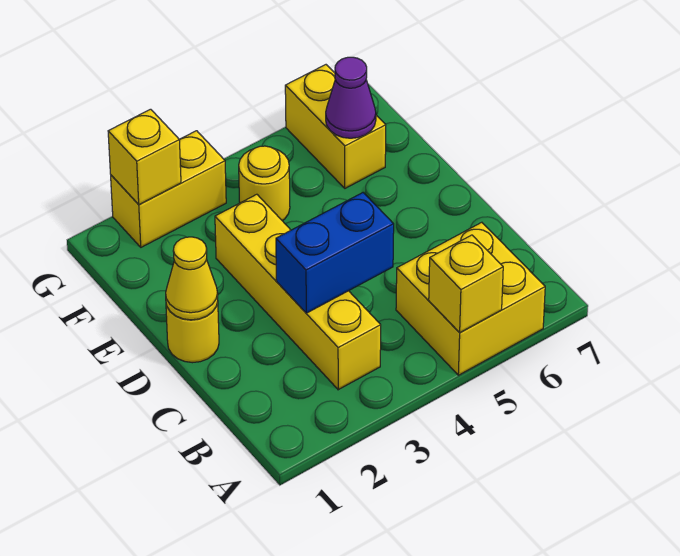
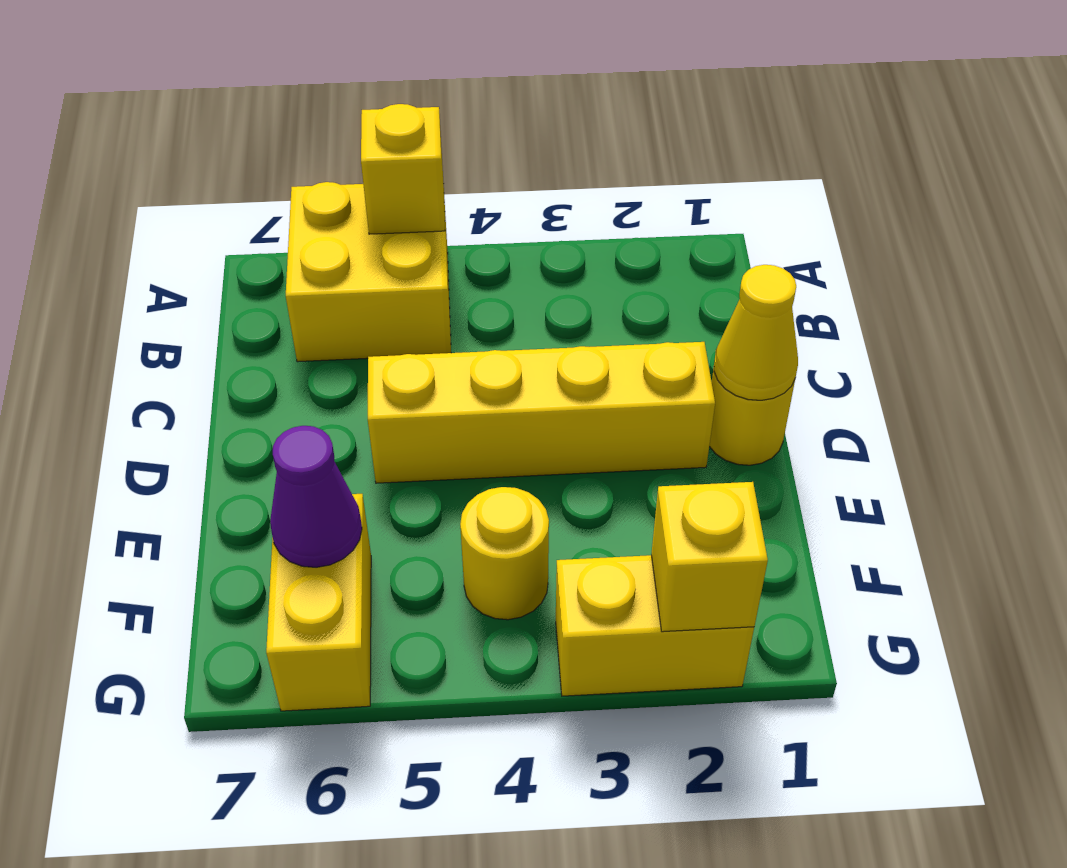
yellow 1x4 brick [215,194,381,390] -> yellow 1x4 brick turned to [368,342,715,483]
blue 1x2 brick [276,193,394,313] -> none

